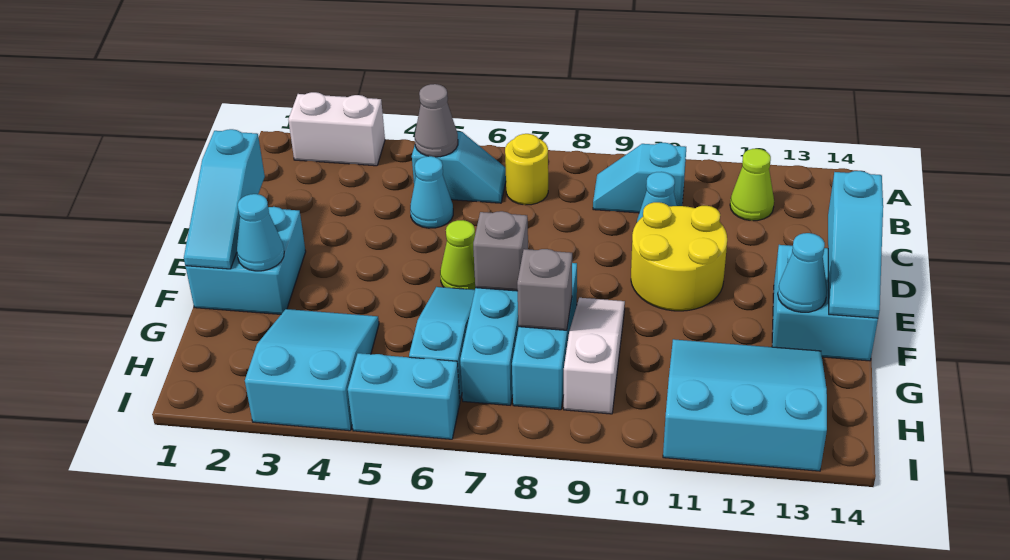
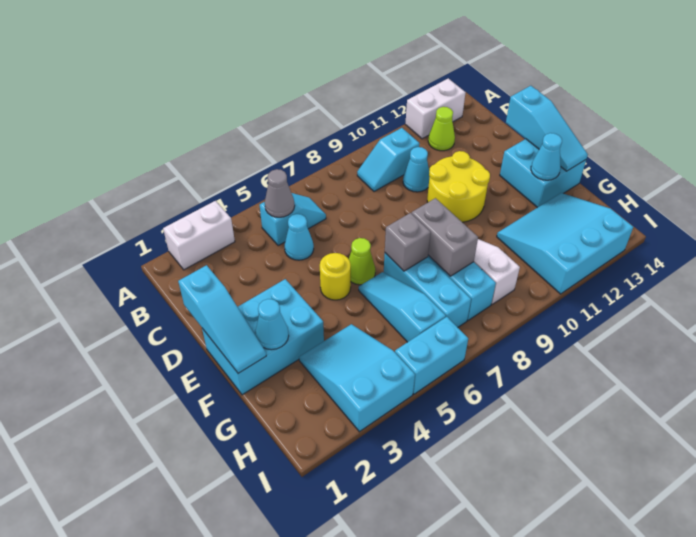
none -> white 1x2 brick [405,78,466,139]
yellow 1x1 round brick [505,134,548,205] -> yellow 1x1 round brick moved to [320,253,351,300]
cyan 2x2 brick [186,207,306,314] -> cyan 2x3 brick [202,279,324,395]
grey 1x1 brick [517,249,572,330] -> grey 1x2 brick [412,198,478,276]

